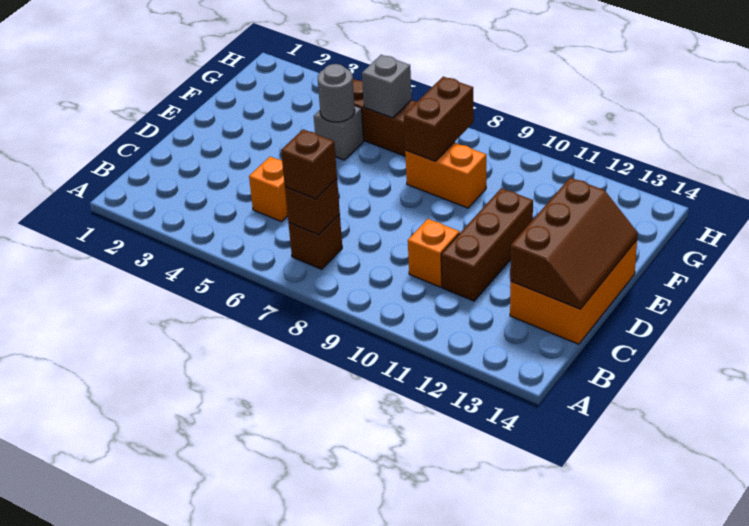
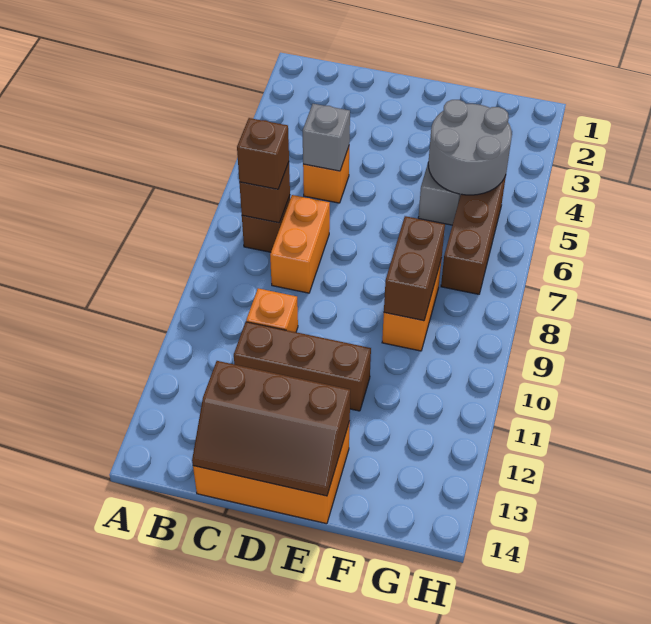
none -> orange 1x2 brick [270,195,330,293]
grey 1x1 round brick [318,64,355,122] -> grey 2x2 round brick [428,100,512,195]
brown 1x2 brick [404,77,474,161] -> brown 1x2 brick turned to [384,216,445,321]
grey 1x1 brick [362,55,412,118] -> grey 1x1 brick moved to [303,104,350,171]

